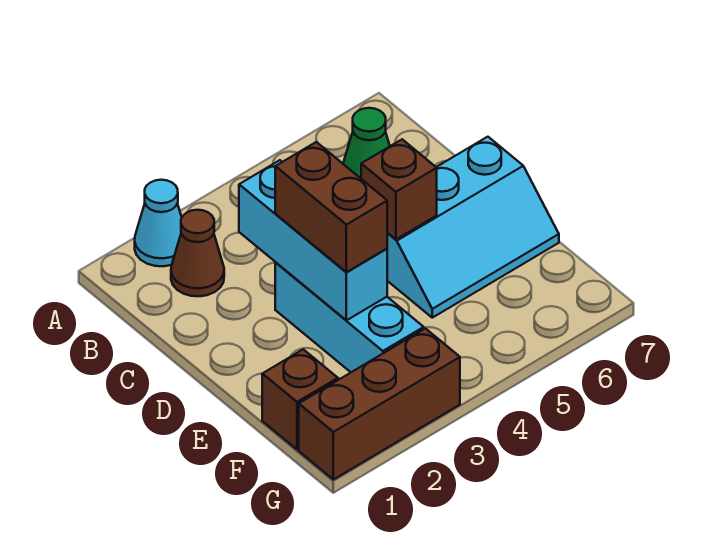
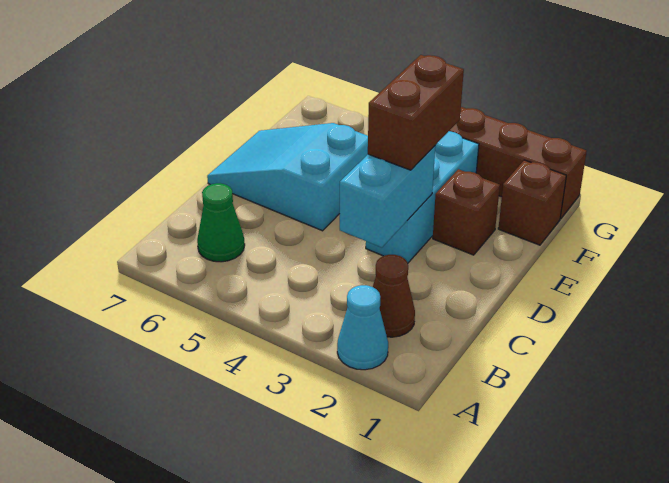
cyan 1x3 brick [239,160,387,320] -> cyan 1x2 brick [340,146,435,247]
cyan 2x3 slope [387,137,559,318] -> cyan 2x3 slope turned to [207,123,368,231]
brown 1x1 brick [361,139,437,239] -> brown 1x1 brick moved to [433,169,500,255]

